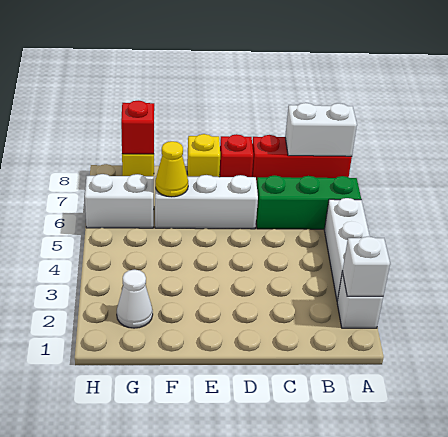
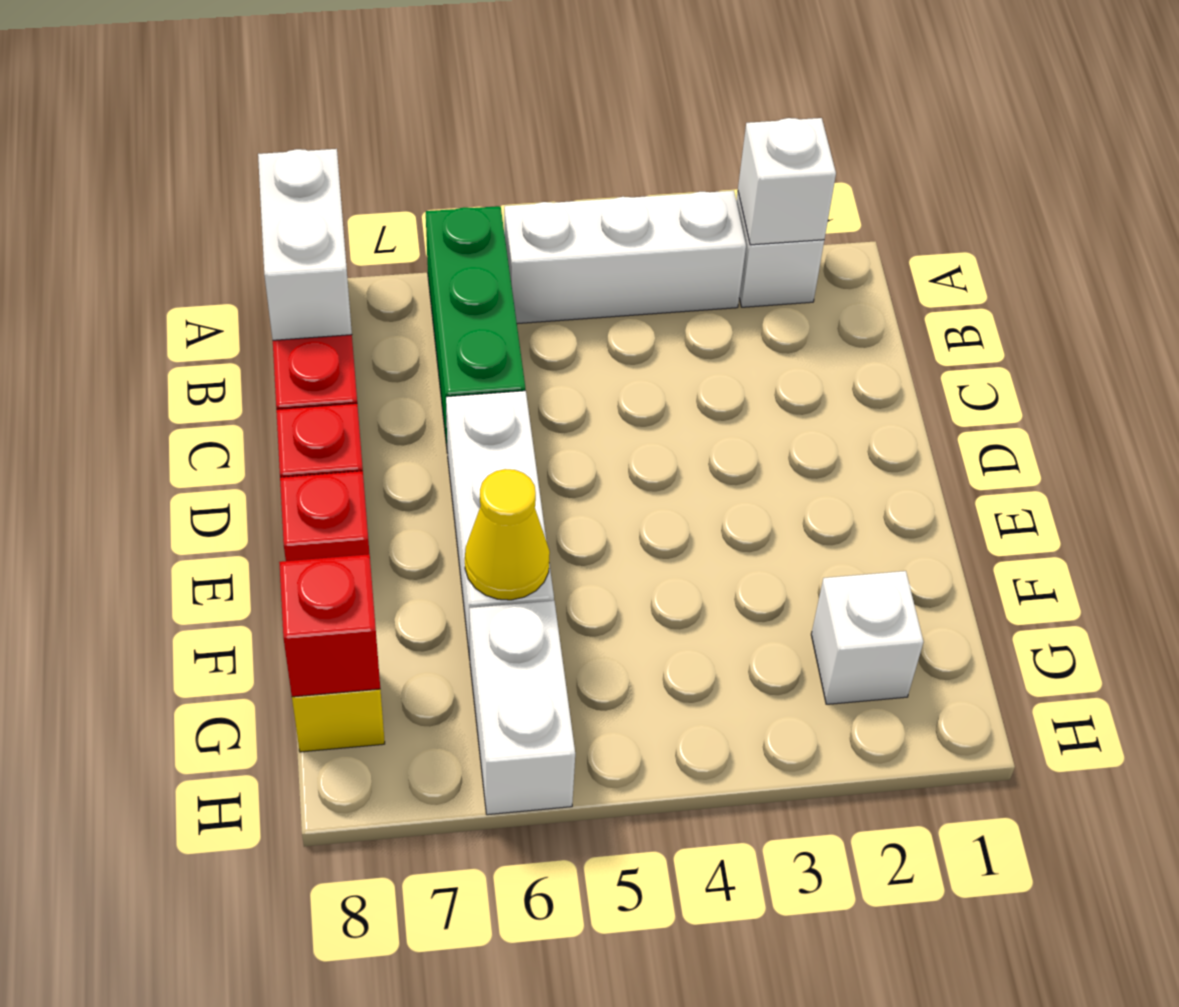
yellow 1x1 brick [187,134,220,177] -> red 1x1 brick [280,471,369,561]
white 1x1 cone [117,270,153,328] -> white 1x1 brick [811,571,923,704]

